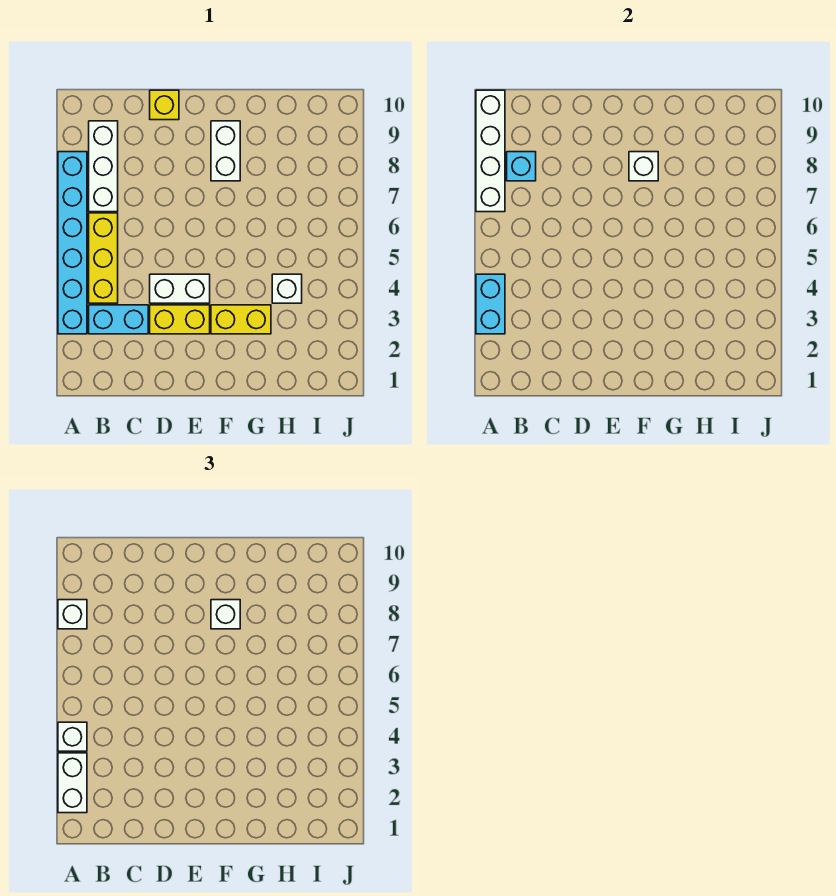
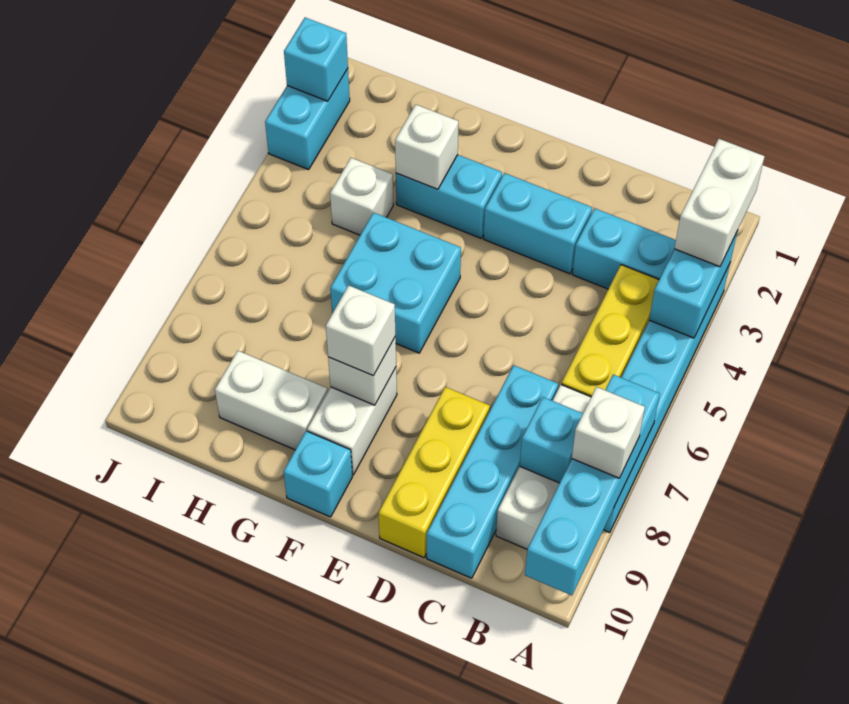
white 1x1 brick [58,722,87,751] -> white 1x1 brick moved to [395,105,458,189]
white 1x4 brick [476,90,505,212] -> cyan 1x4 brick [525,375,660,595]
none -> cyan 1x4 brick [427,365,558,578]
yellow 1x2 brick [150,305,210,334] -> cyan 1x2 brick [484,173,592,274]
white 1x2 brick [150,274,210,303] -> white 1x2 brick moved to [215,351,327,450]
yellow 1x1 brick [150,90,179,120] -> yellow 1x3 brick [379,387,490,557]
yellow 1x2 brick [211,305,271,334] -> cyan 1x2 brick [396,155,502,238]
none -> cyan 2x2 brick [330,213,461,353]
none -> cyan 1x1 brick [284,431,352,517]
none -> cyan 1x2 brick [265,69,350,170]
none -> cyan 1x1 brick [284,18,348,101]

